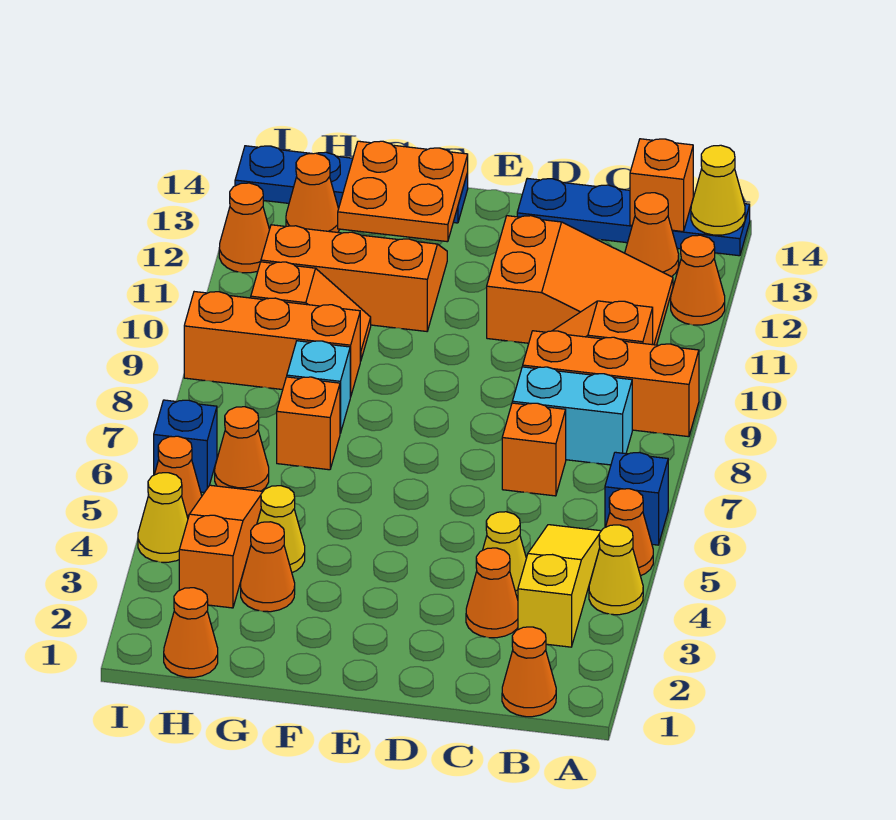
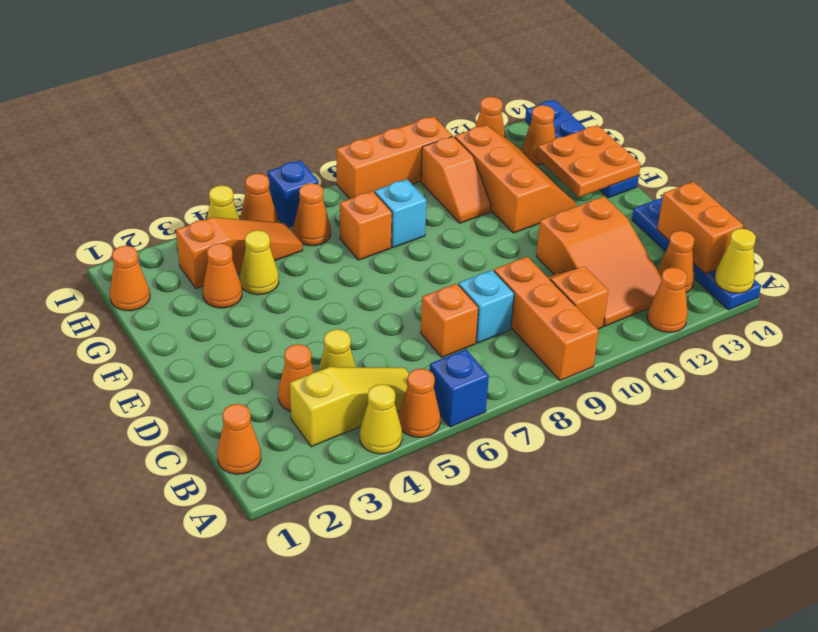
cyan 1x2 brick [512,367,632,465] -> cyan 1x1 brick [458,270,514,343]
orange 1x1 brick [630,139,693,231] -> orange 1x2 brick [657,182,743,274]
orange 1x3 brick [184,292,360,397] -> orange 1x3 brick turned to [336,117,452,199]

